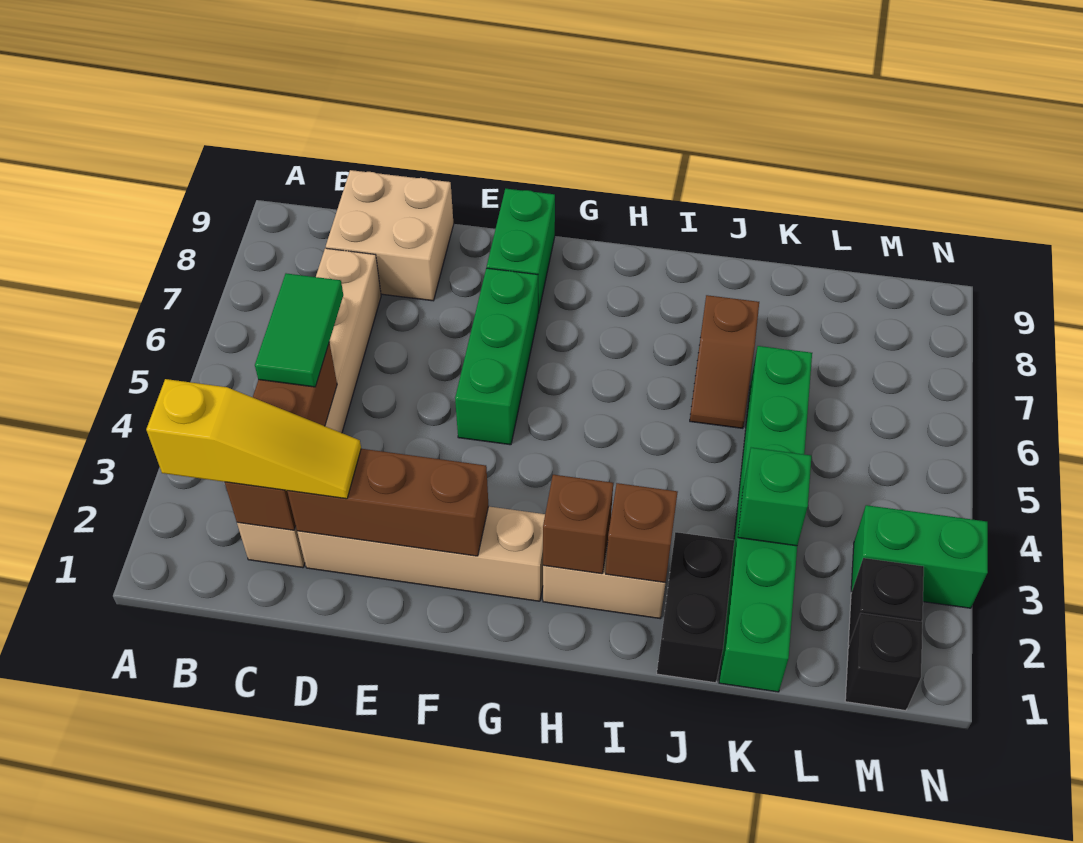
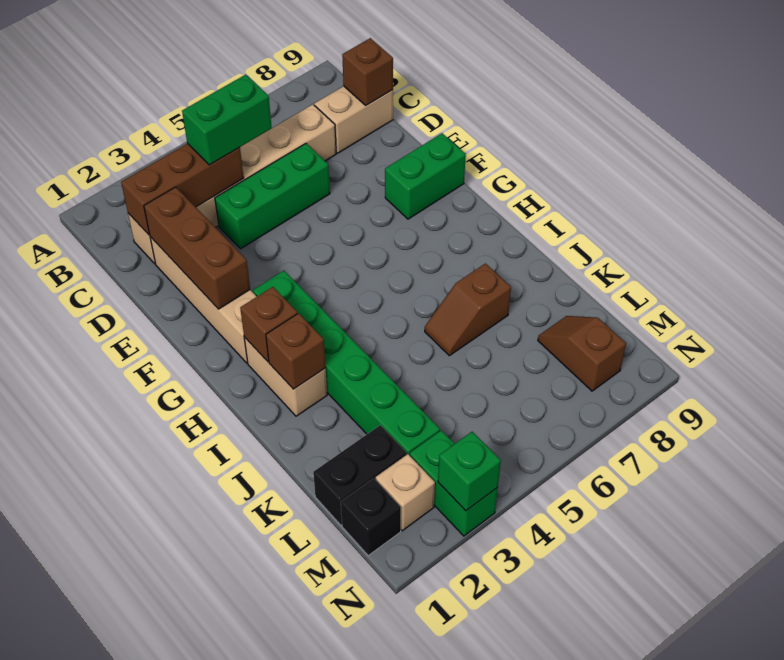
yellow 1x3 slope [146,379,361,499] -> none
green 1x2 tile [255,273,343,387] -> green 1x2 brick [182,75,272,165]
tan 2x2 brick [326,170,454,301] -> tan 1x2 brick [314,86,393,153]
none -> brown 1x1 brick [342,38,393,105]
green 1x3 brick [455,268,538,445] -> green 1x3 brick moved to [215,144,330,249]
black 1x2 brick [657,532,734,683] -> black 1x2 brick moved to [313,425,407,525]
green 1x6 brick [719,346,812,692] -> green 1x6 brick turned to [253,271,440,455]
green 1x1 brick [738,448,812,546] -> green 1x1 brick moved to [438,432,501,511]
none -> brown 1x2 slope [538,316,626,391]
black 1x1 brick [848,558,924,645] -> tan 1x1 brick [376,454,435,531]

